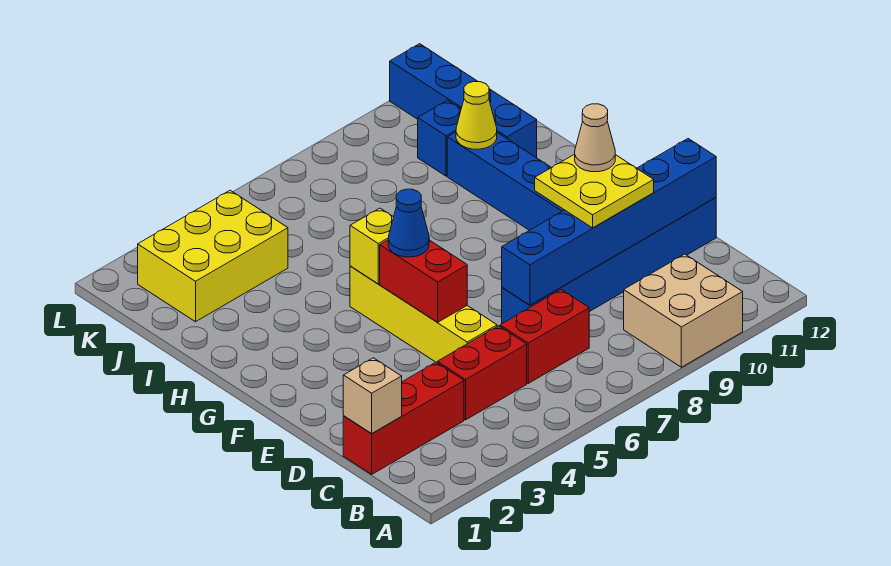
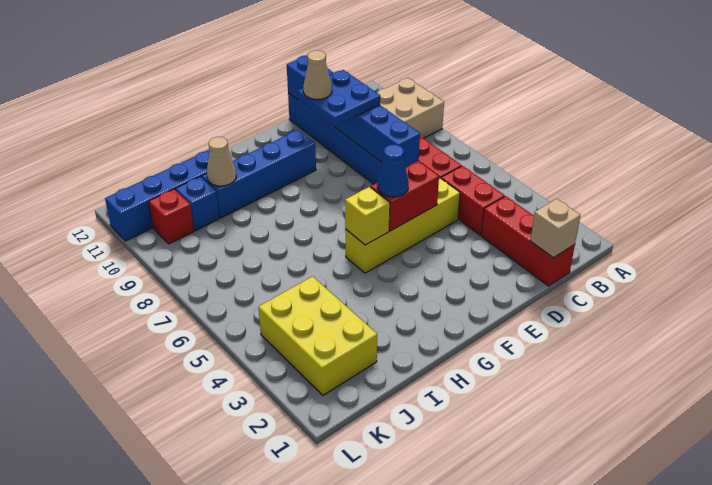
yellow 2x2 plate [535,154,654,228] -> blue 2x2 plate [298,70,380,127]
yellow 1x1 cone [456,81,497,149] -> tan 1x1 cone [207,137,236,186]
none -> red 1x1 brick [149,189,194,244]

